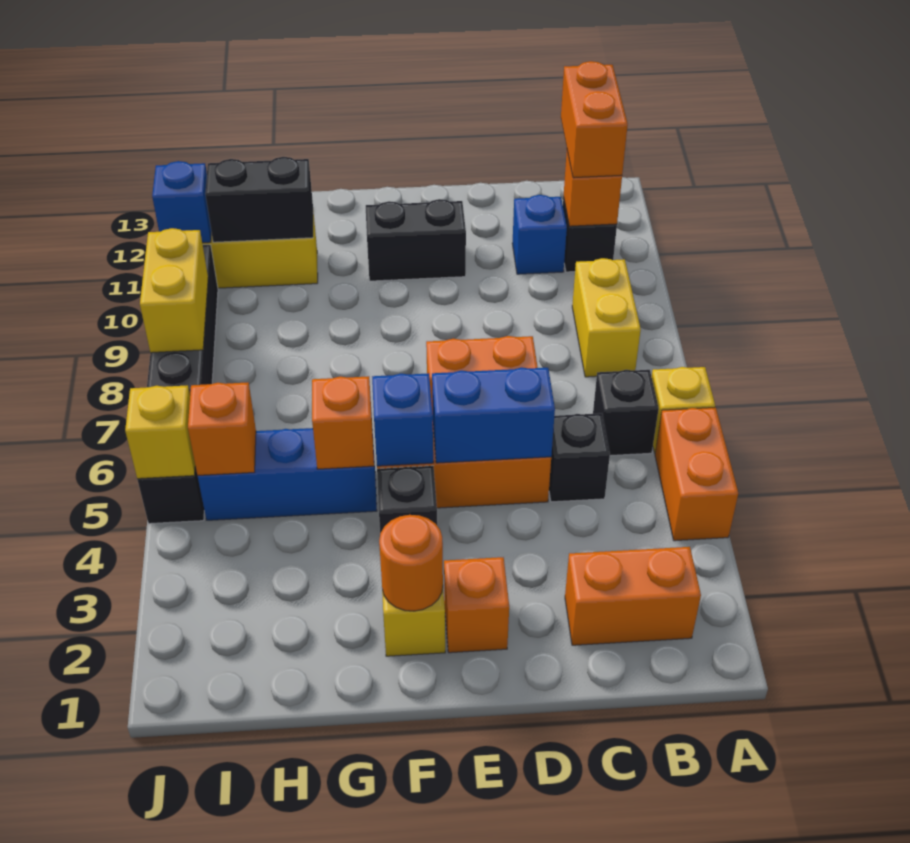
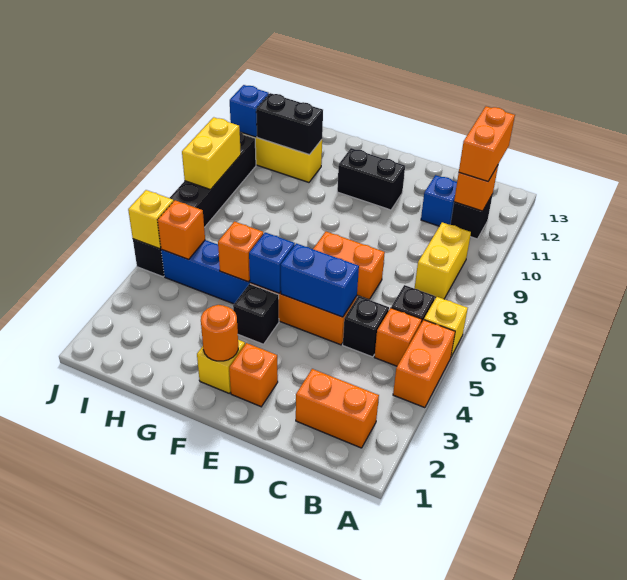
none -> orange 1x1 brick [375,308,422,366]

